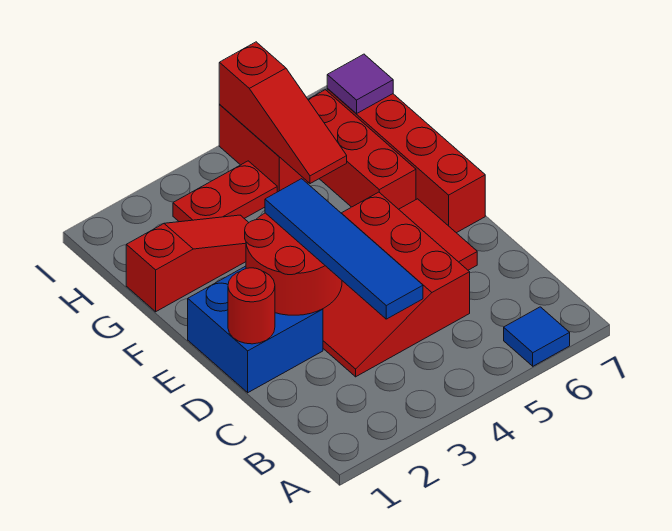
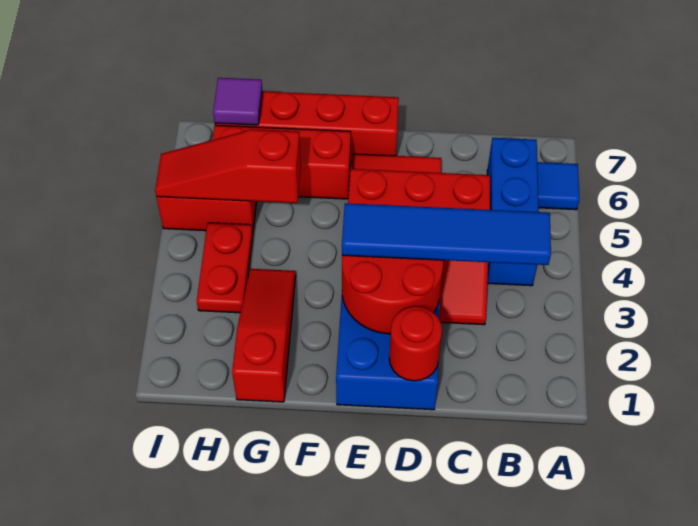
none -> blue 1x3 brick [487,138,538,286]
red 1x3 slope [219,42,347,184] -> red 1x3 slope turned to [155,130,301,203]

